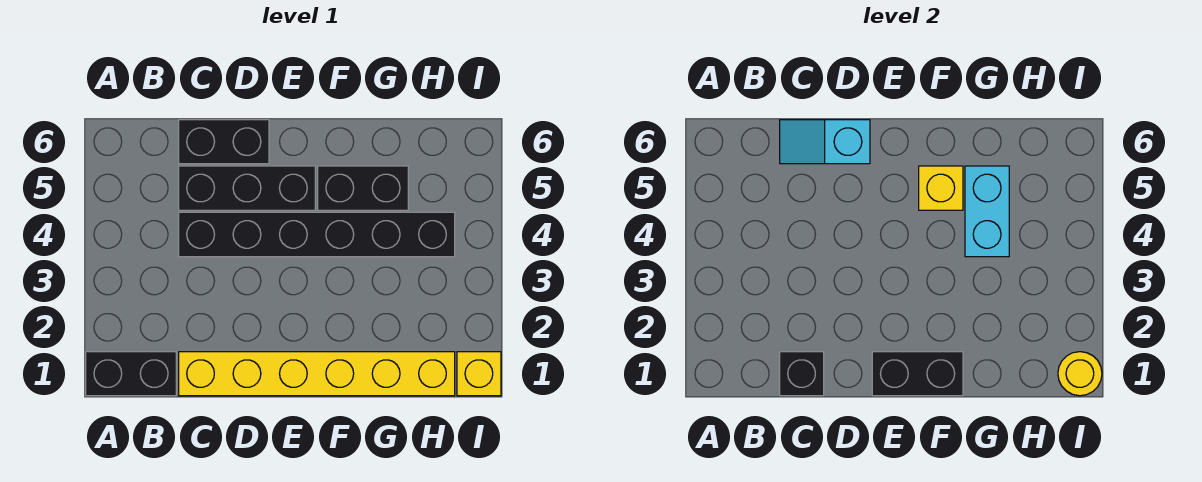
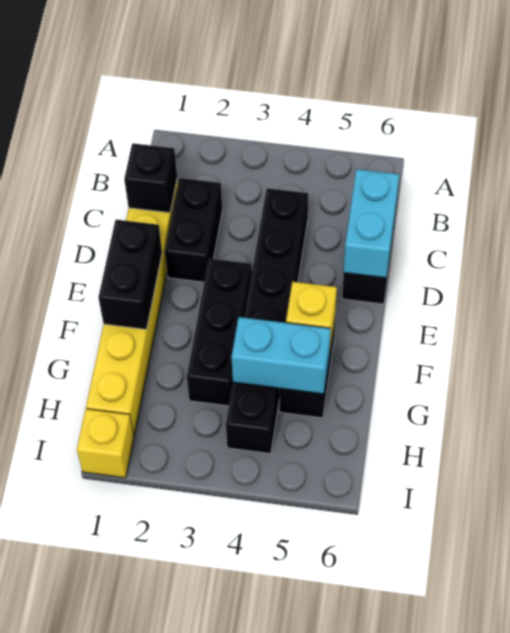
black 1x2 brick [86,352,176,396] -> black 1x2 brick moved to [165,178,222,282]
black 1x3 brick [179,166,315,210] -> black 1x3 brick moved to [187,259,252,406]
cyan 1x2 slope [780,120,870,164] -> cyan 1x2 brick [344,169,399,278]
yellow 1x1 round brick [1058,352,1102,396] -> none

